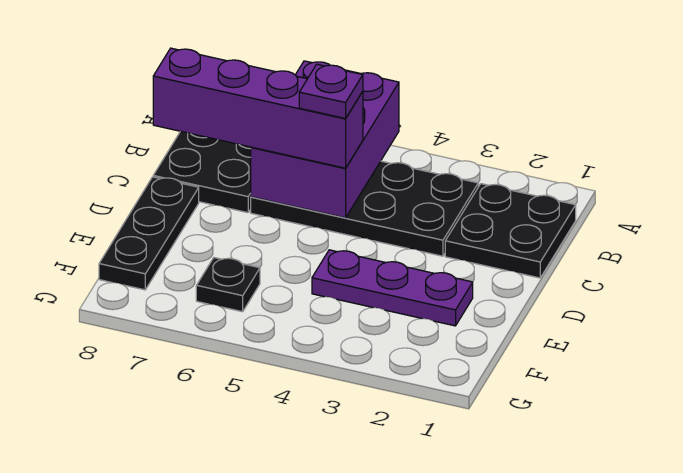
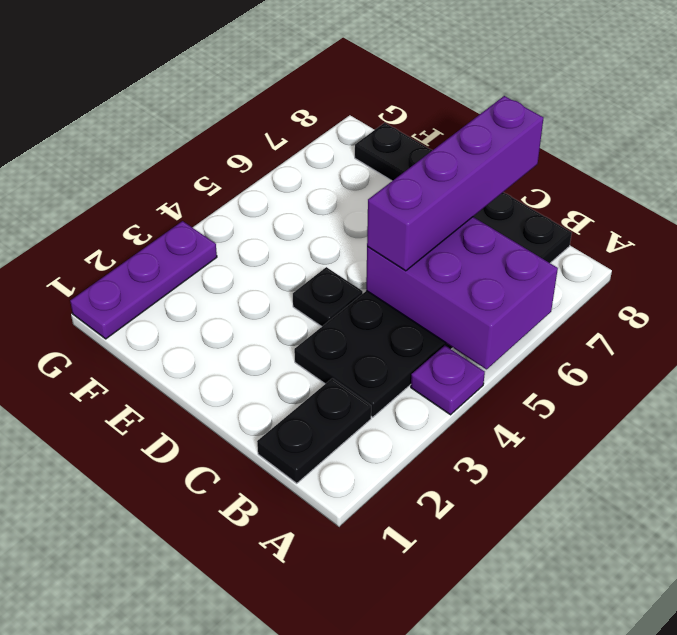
black 2x2 plate [445,184,576,278] -> black 1x2 plate [257,378,371,483]
purple 1x1 plate [299,64,363,119] -> purple 1x1 plate moved to [411,345,485,415]
purple 1x3 plate [312,250,473,326] -> purple 1x3 plate moved to [70,221,217,339]
black 1x1 plate [196,258,260,312] -> black 1x1 plate moved to [293,267,363,327]

